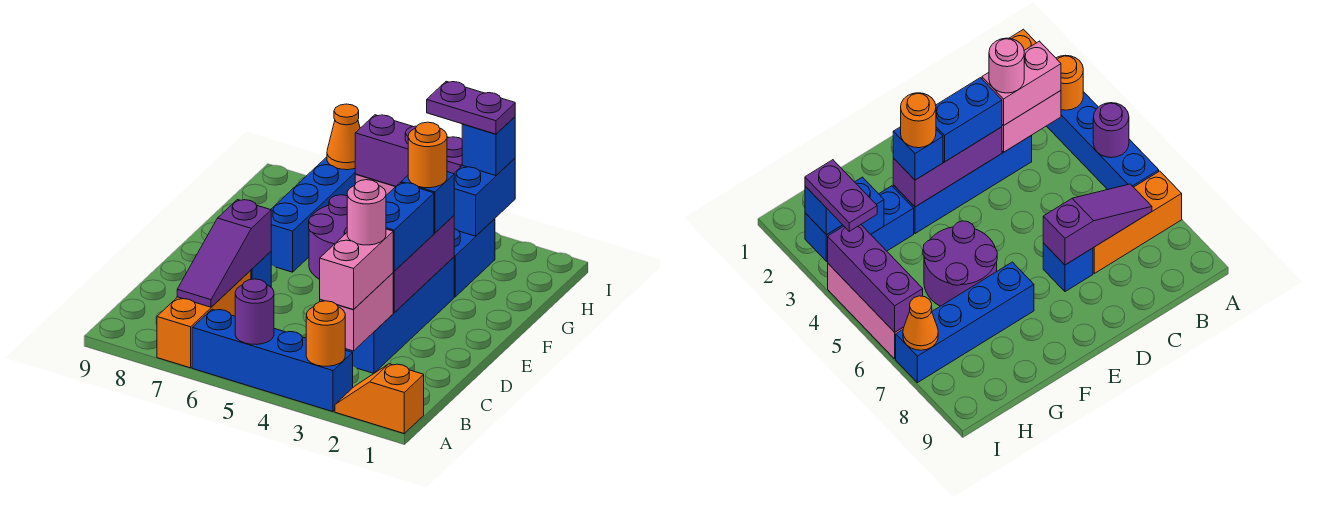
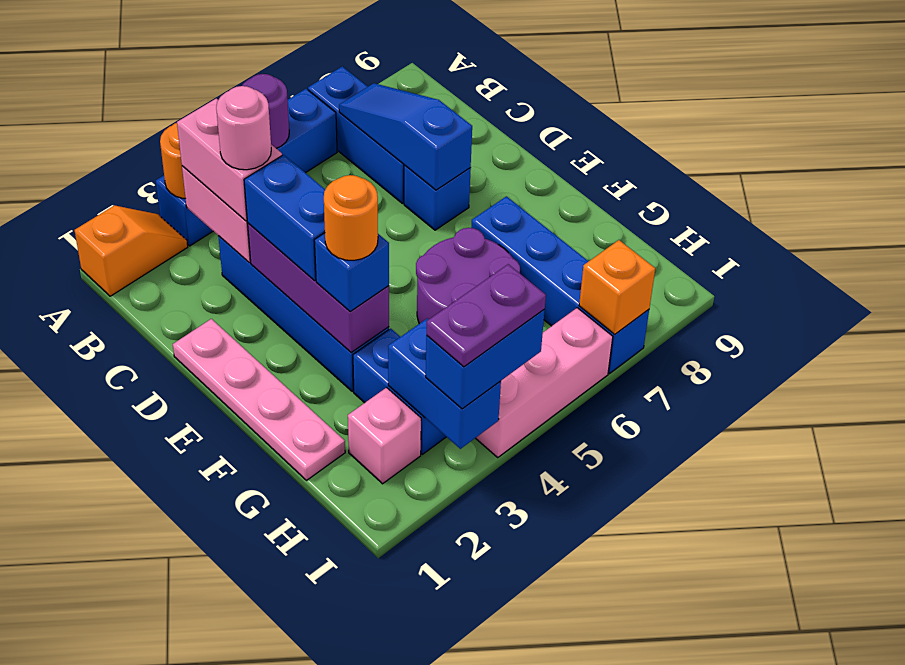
orange 1x3 brick [157,270,251,368] -> blue 1x3 brick [308,66,404,203]
purple 1x3 slope [177,200,271,307] -> blue 1x3 slope [339,83,472,190]
none -> pink 1x4 plate [173,319,345,480]
none -> pink 1x1 brick [348,388,421,484]
blue 1x1 brick [462,117,515,176] -> blue 1x2 brick [426,310,545,409]
purple 1x3 brick [355,115,462,186] -> none
orange 1x1 cone [327,104,360,170] -> orange 1x1 brick [579,240,655,334]

